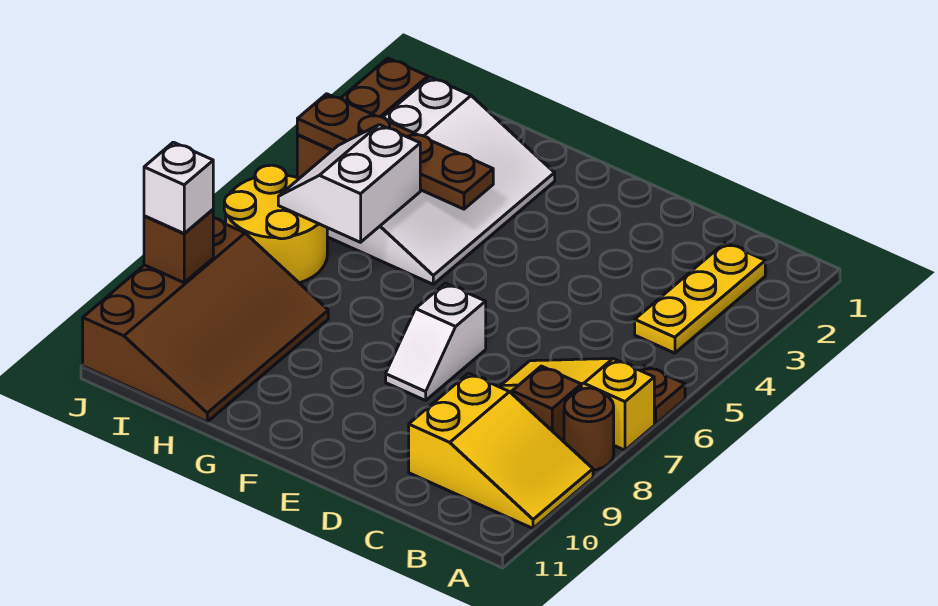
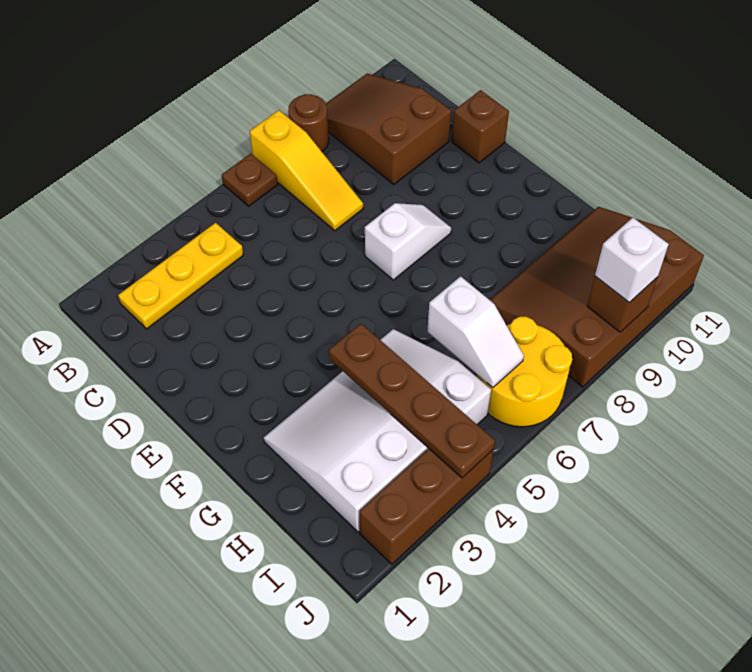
yellow 2x3 slope [409,373,593,528] -> brown 2x3 slope [326,73,451,185]
brown 1x1 brick [512,366,581,442] -> brown 1x1 brick moved to [452,90,509,163]
white 2x2 slope [278,125,420,242] -> white 1x2 slope [427,276,524,388]

